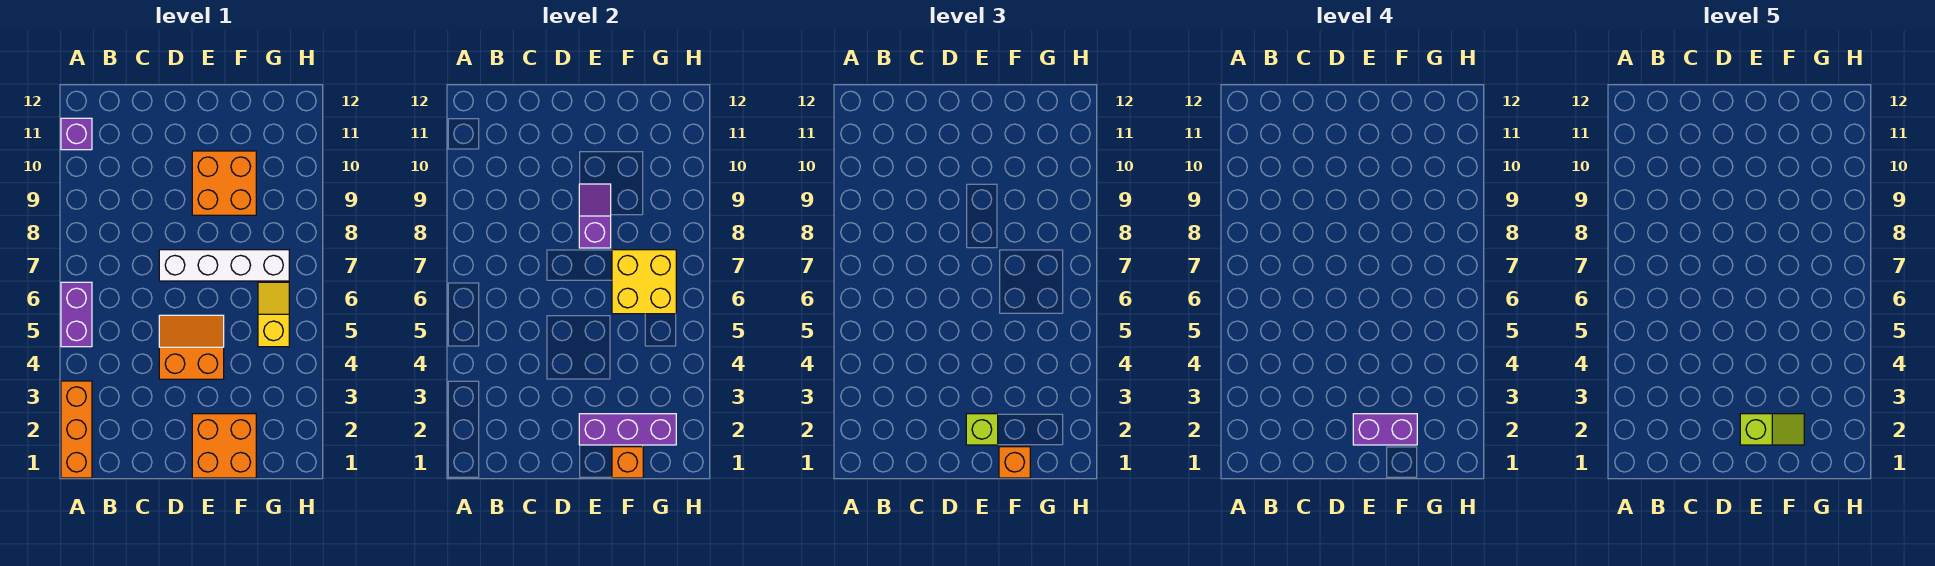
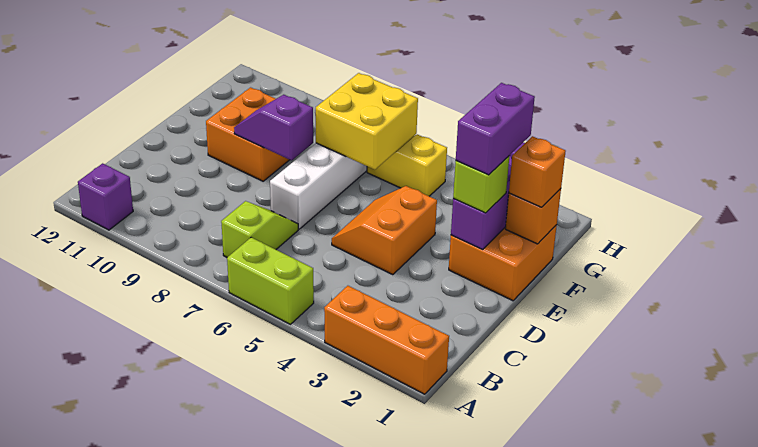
purple 1x2 brick [61,282,92,347] -> lime 1x2 brick [227,237,314,324]
lime 1x2 slope [1740,414,1804,445] -> lime 1x2 slope moved to [221,201,298,257]

